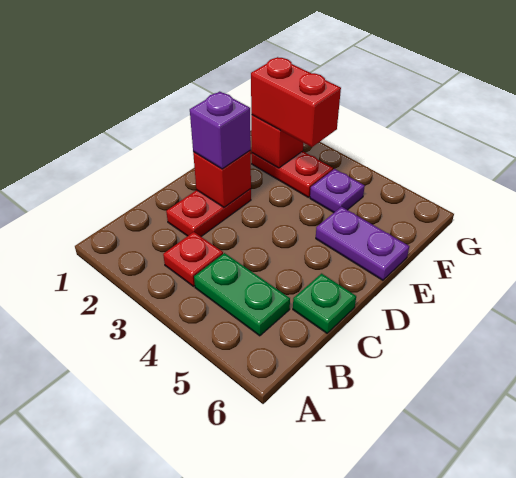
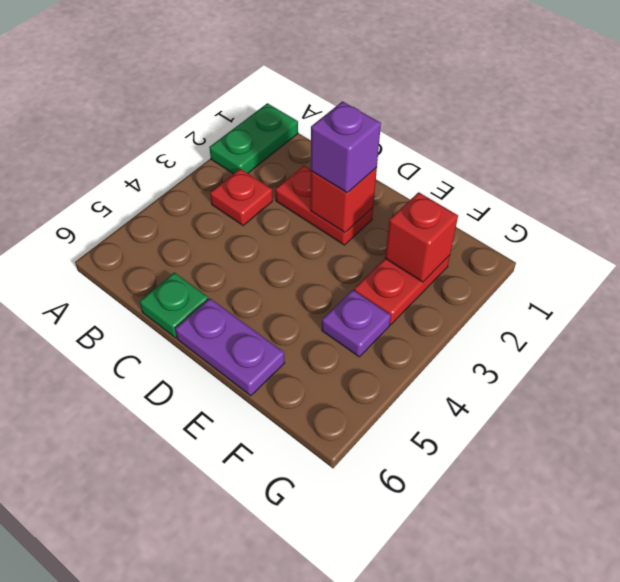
green 1x2 plate [194,253,290,336] -> green 1x2 plate moved to [209,103,298,174]
purple 1x2 plate [316,207,409,280] -> purple 1x2 plate turned to [175,299,285,396]
red 1x2 brick [251,57,341,147] -> none

